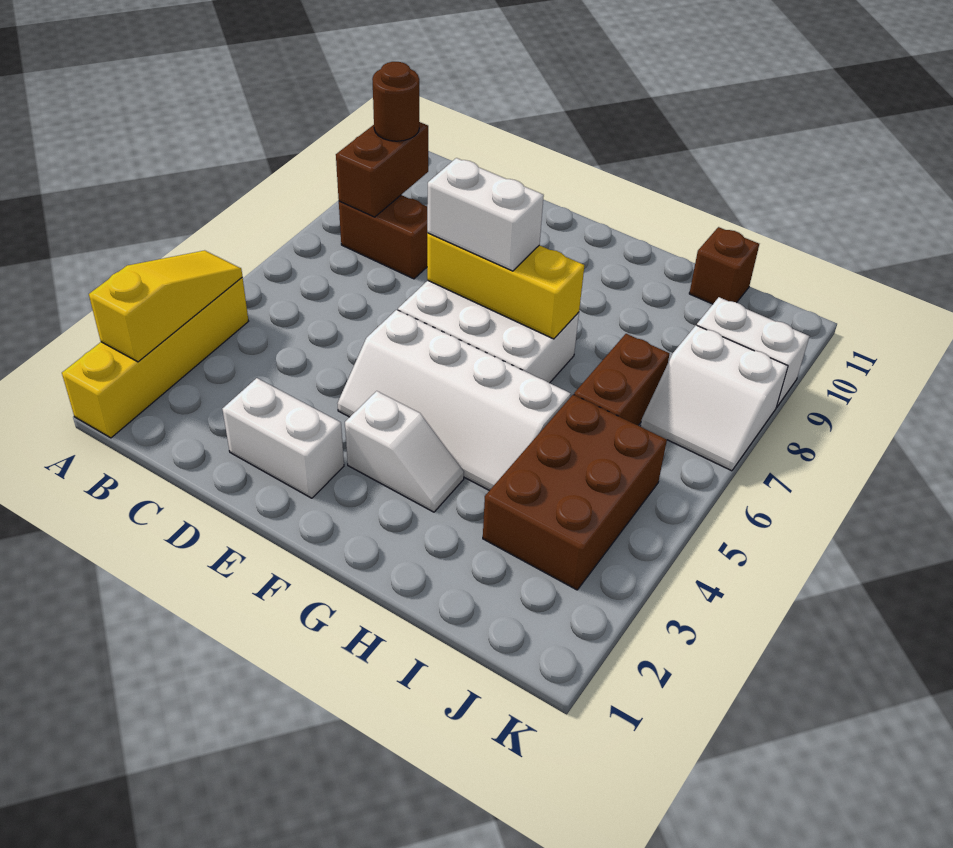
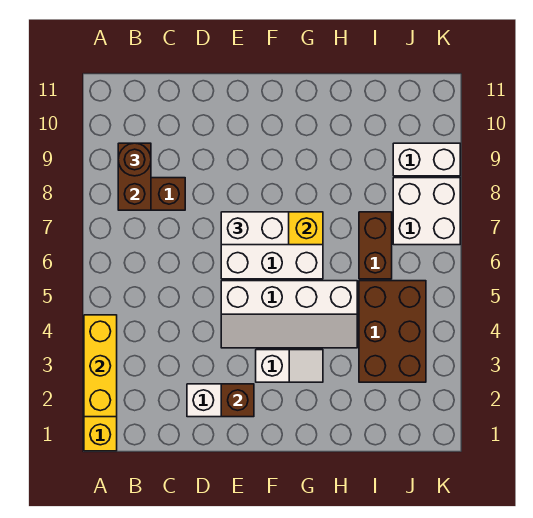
yellow 1x3 slope [89,250,242,362] -> yellow 1x3 brick [84,315,117,417]
brown 1x1 brick [689,227,759,304] -> brown 1x1 brick moved to [221,384,254,417]
white 2x2 slope [640,325,788,471] -> white 2x2 brick [393,178,460,245]

